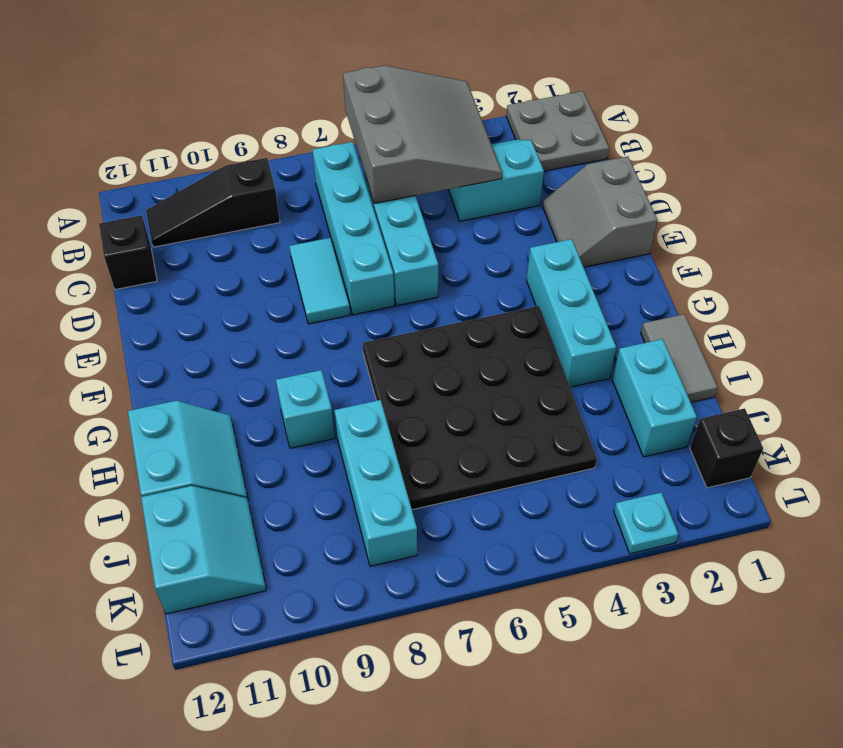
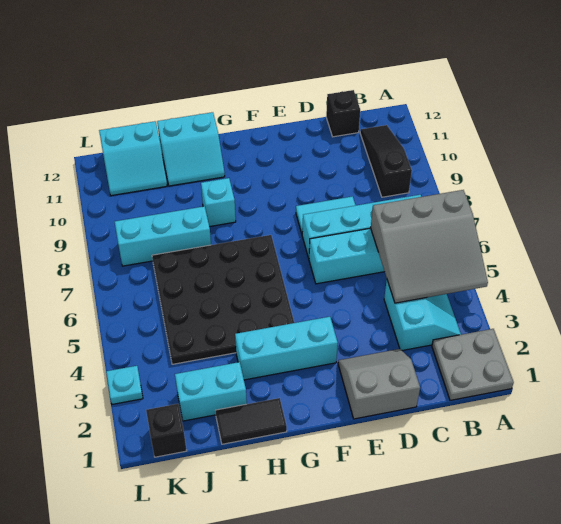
grey 1x2 tile [641,314,718,402] -> black 1x2 tile [215,398,287,444]

